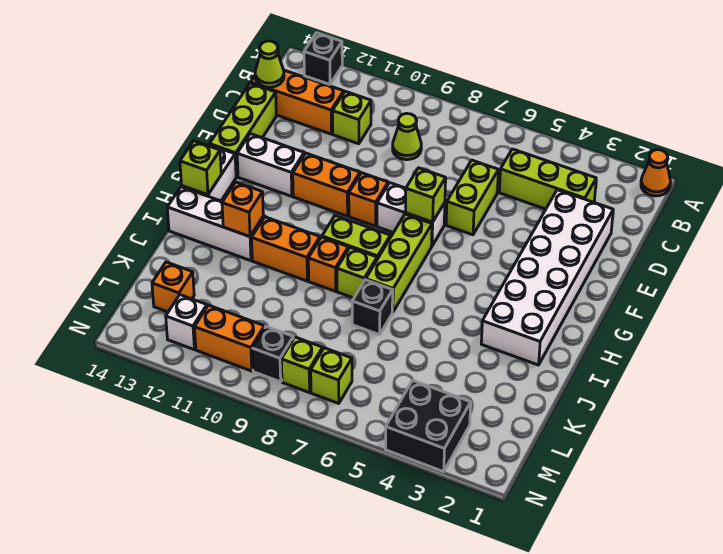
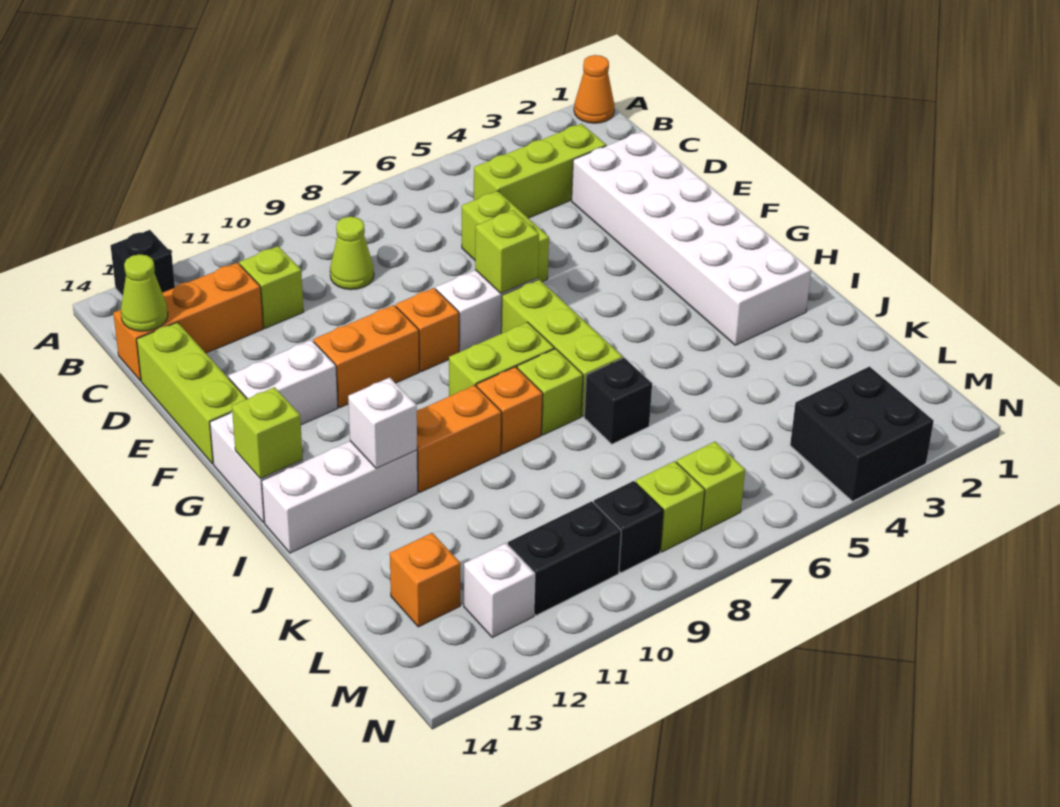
orange 1x1 brick [222,182,263,237] -> white 1x1 brick [348,378,417,468]
orange 1x2 brick [194,305,264,371] -> black 1x2 brick [508,501,621,615]

